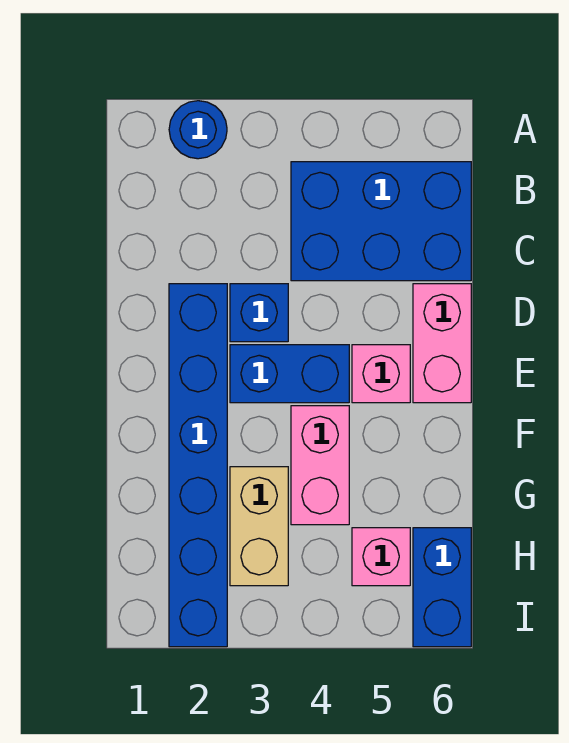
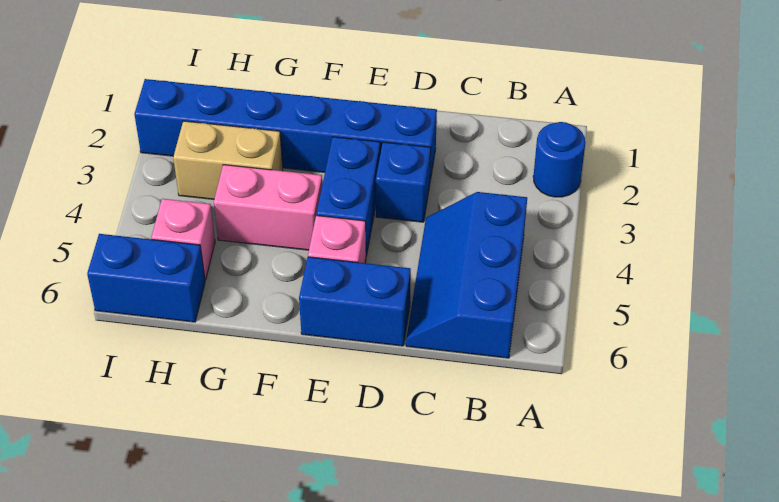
blue 2x3 brick [291,162,471,281] -> blue 2x3 slope [406,192,527,358]
pink 1x2 brick [413,284,471,403] -> blue 1x2 brick [299,257,411,346]

